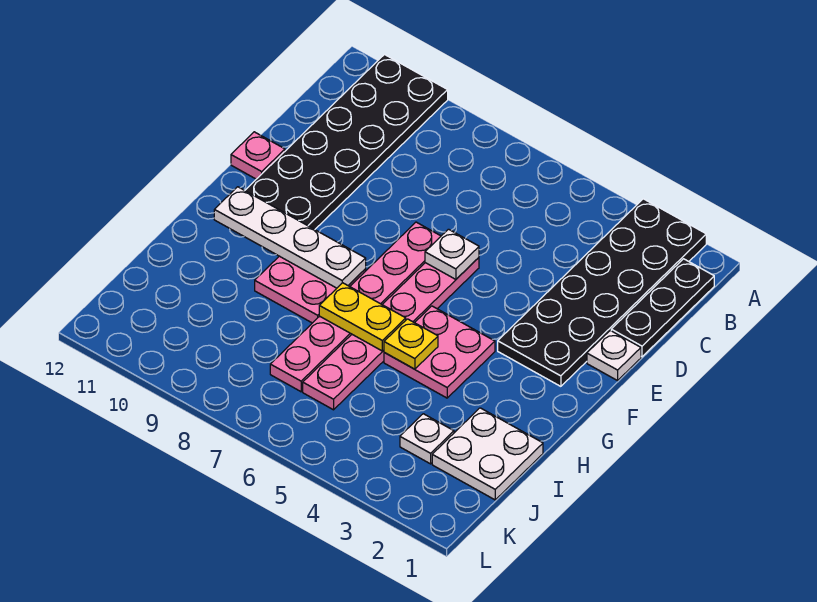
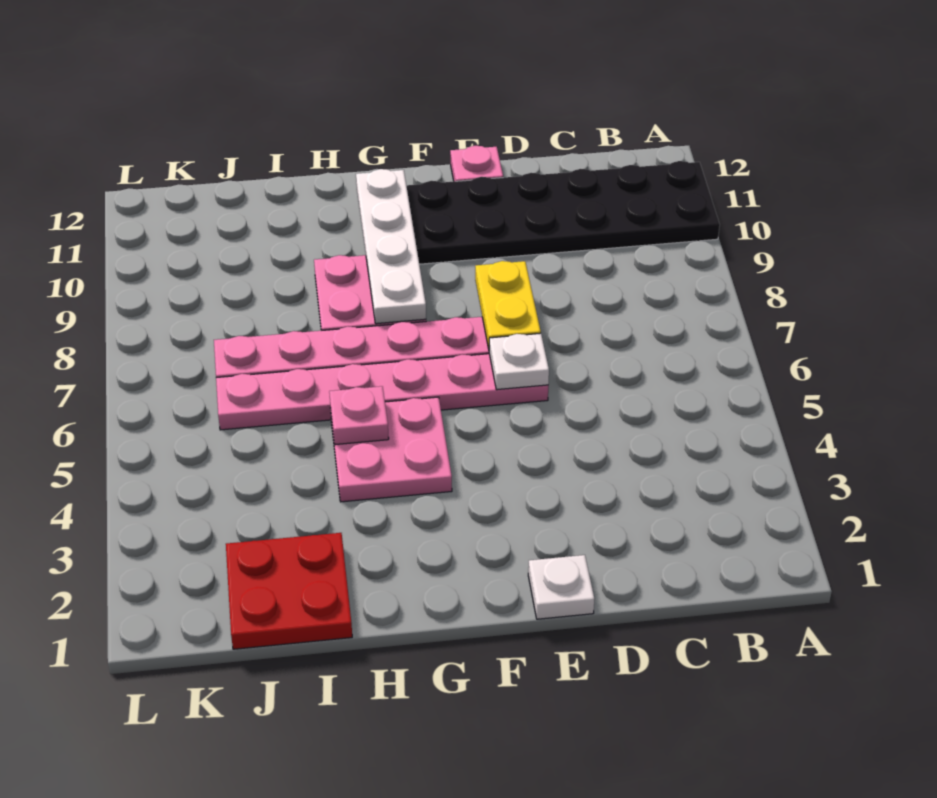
black 2x6 plate [498,199,706,386] -> none
black 1x3 plate [611,259,714,357] -> none
yellow 1x1 plate [384,319,438,369] -> pink 1x1 plate [329,386,389,445]
yellow 1x2 plate [319,283,406,351] -> yellow 1x2 plate moved to [475,261,541,349]
white 2x2 plate [432,408,543,500] -> red 2x2 plate [226,533,352,649]
white 1x1 plate [400,414,454,464] -> none

